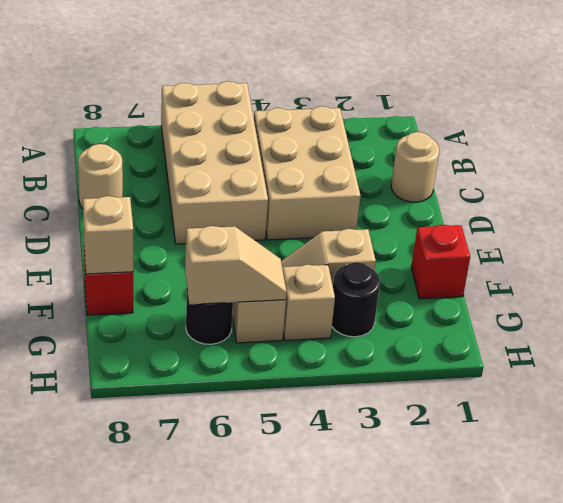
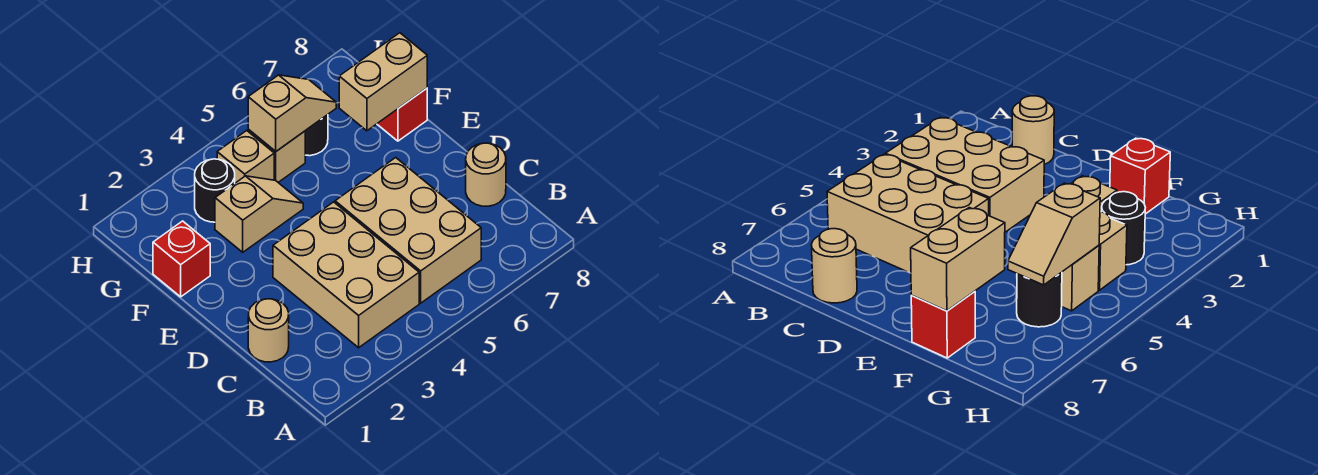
tan 2x4 brick [161,81,268,244] -> tan 2x3 brick [335,158,481,303]
tan 1x1 brick [83,196,133,274] -> tan 1x2 brick [339,33,427,131]
tan 1x2 slope [185,226,287,304] -> tan 1x2 slope turned to [248,75,336,151]

